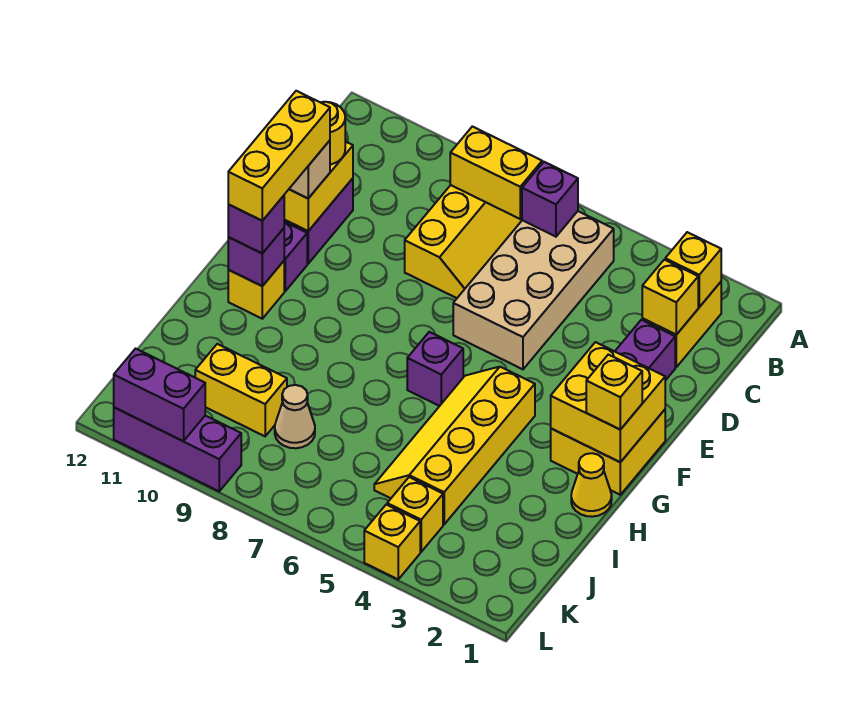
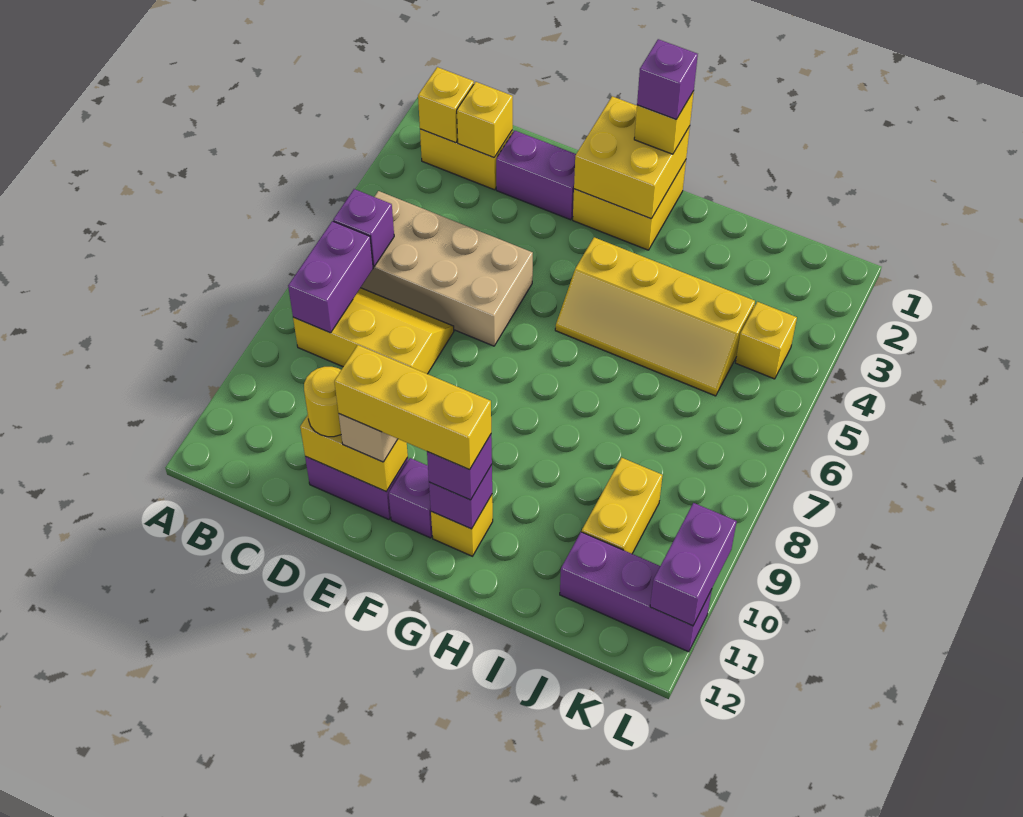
yellow 1x2 brick [450,126,542,219] -> purple 1x2 brick [288,221,373,333]
purple 1x1 brick [407,332,463,406] -> purple 1x1 brick moved to [637,39,698,119]
yellow 1x1 cone [571,453,612,517] -> none
tan 1x1 cone [275,385,315,448] -> none
yellow 1x1 brick [364,505,420,579] -> none
purple 1x3 brick [114,408,241,491] -> purple 1x3 brick turned to [560,532,712,652]

